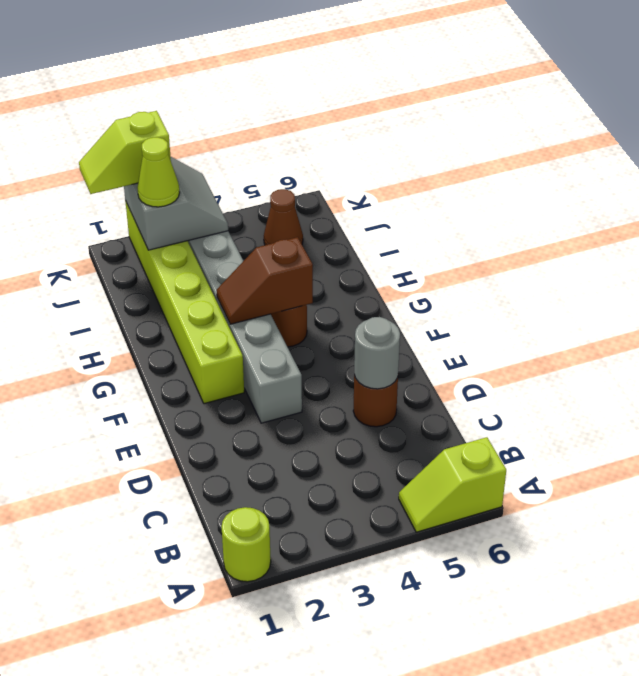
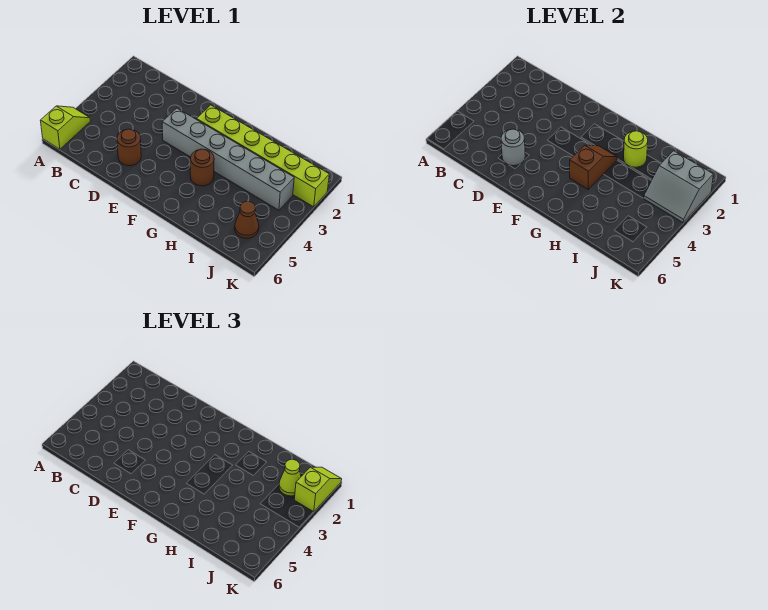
lime 1x1 round brick [222,507,271,582] -> lime 1x1 round brick moved to [624,131,648,167]

